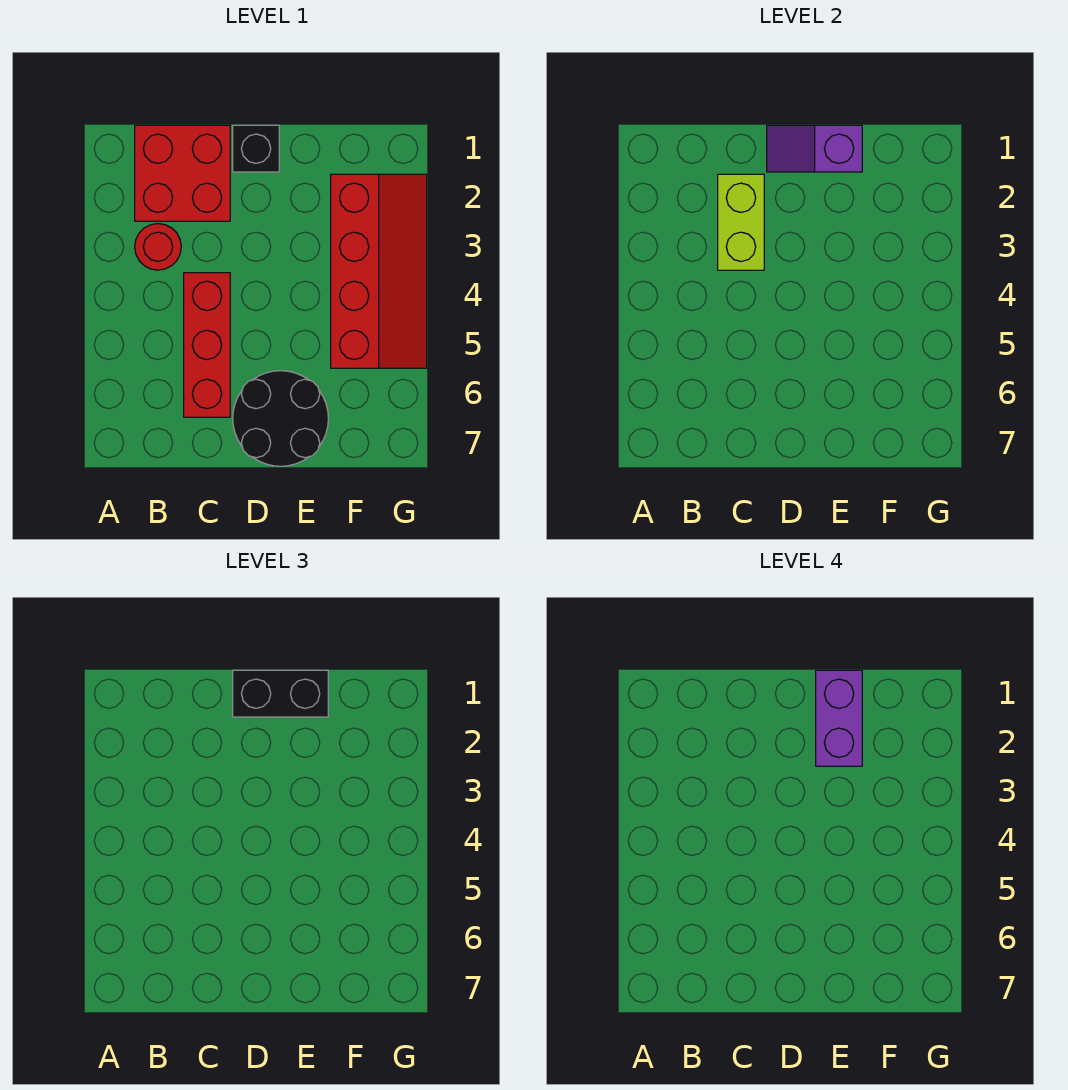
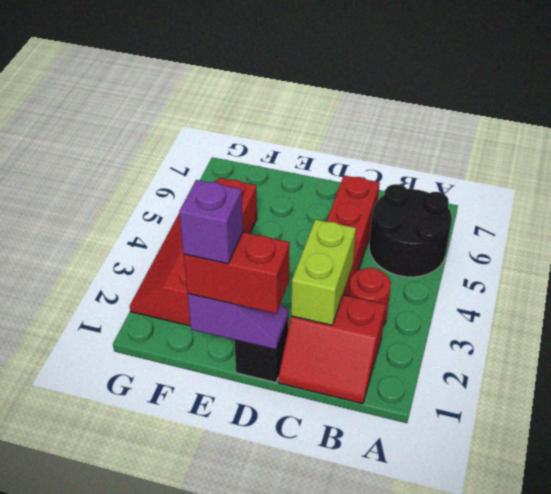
red 2x2 brick [135,125,230,221] -> red 2x2 slope [278,295,386,404]
black 1x2 brick [233,670,328,717] -> red 1x2 brick [184,232,290,314]
black 2x2 round brick [233,371,328,466] -> black 2x2 round brick moved to [369,184,452,277]
purple 1x2 brick [816,670,862,766] -> purple 1x1 brick [179,180,243,264]

